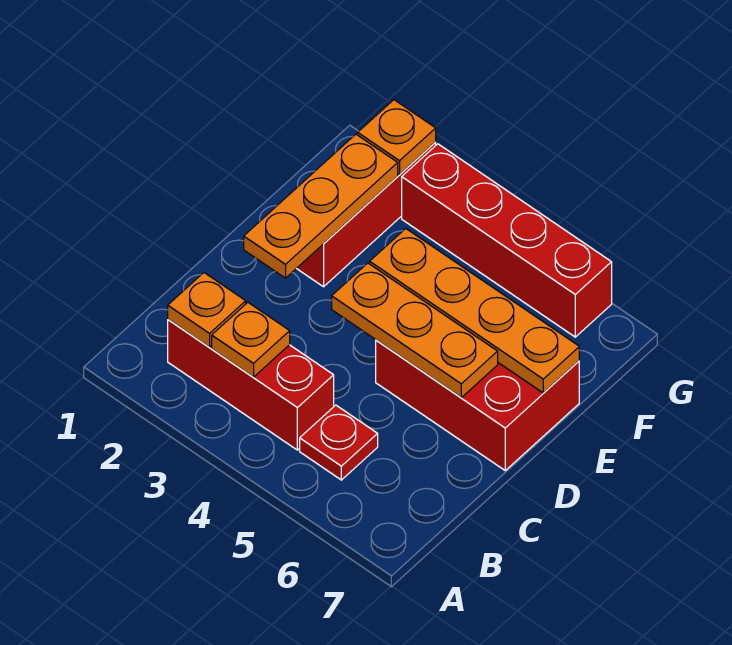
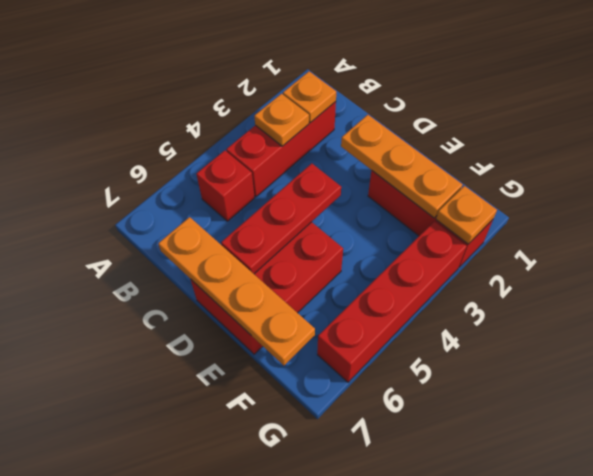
red 1x1 plate [300,405,378,480] -> red 1x1 brick [196,150,255,221]
orange 1x3 plate [332,263,498,397] -> red 1x3 plate [221,163,341,274]
orange 1x4 plate [370,229,579,393] -> orange 1x4 plate turned to [158,217,315,365]

